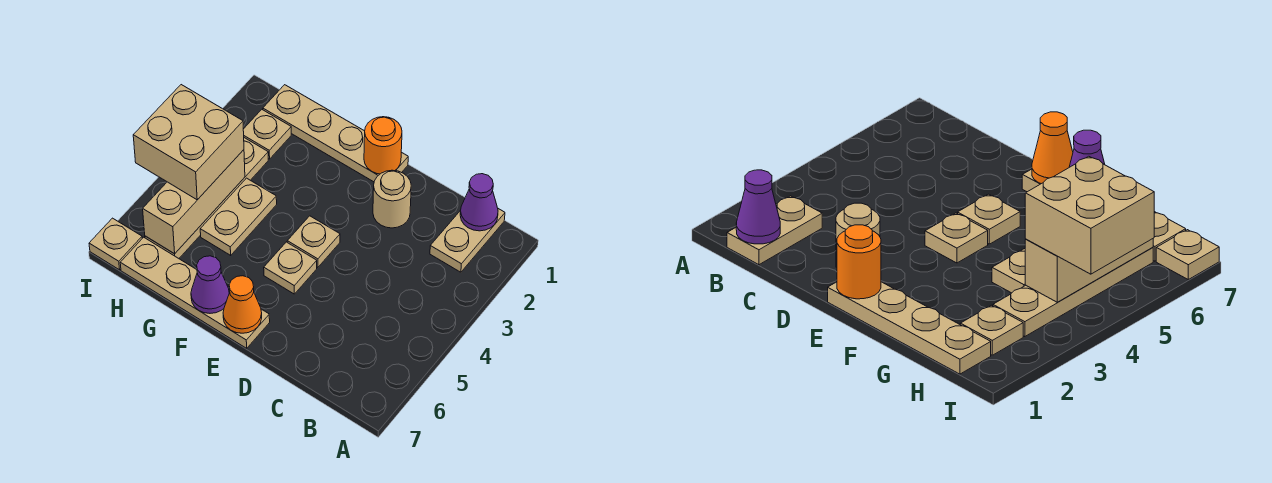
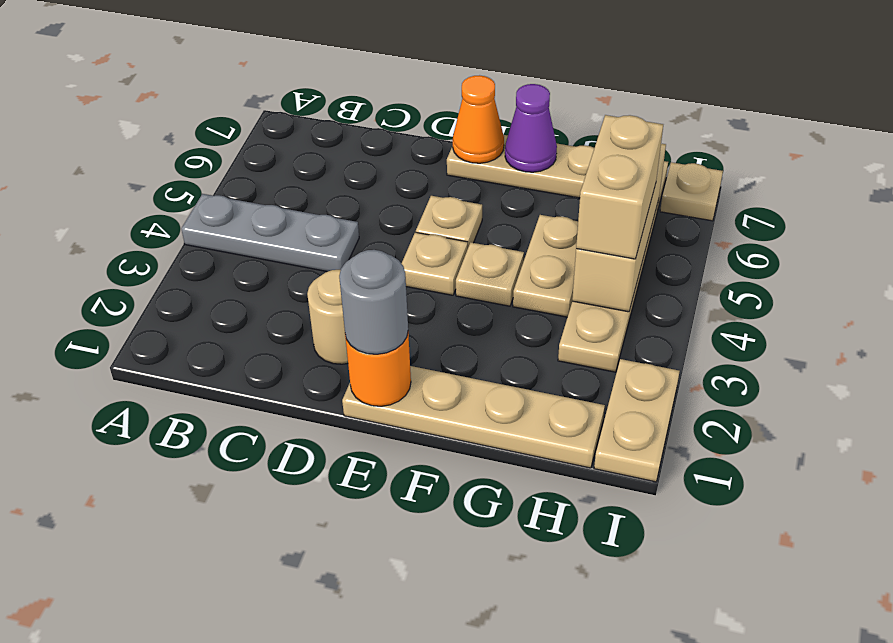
none -> grey 1x3 plate [181,194,359,272]
tan 1x2 plate [430,209,505,272] -> tan 1x2 plate moved to [594,359,680,482]
purple 1x1 cone [460,174,498,231] -> none
none -> grey 1x1 round brick [339,250,408,354]
tan 1x1 plate [243,110,291,159] -> tan 1x1 plate moved to [456,242,524,306]
tan 2x2 brick [133,85,244,200] -> tan 1x2 brick [576,115,663,259]

